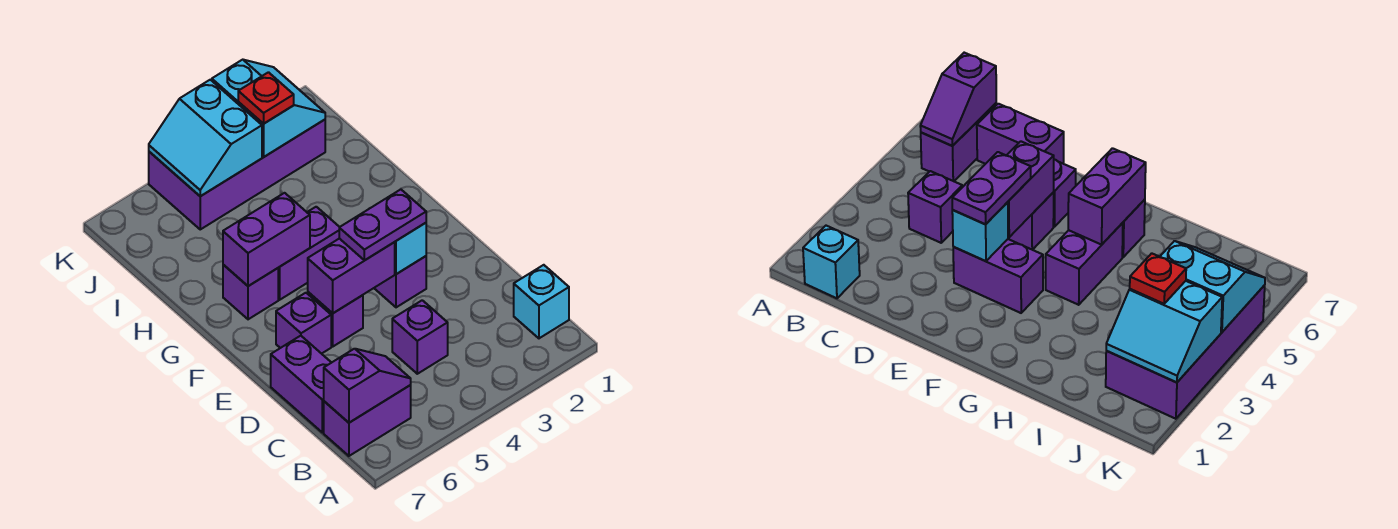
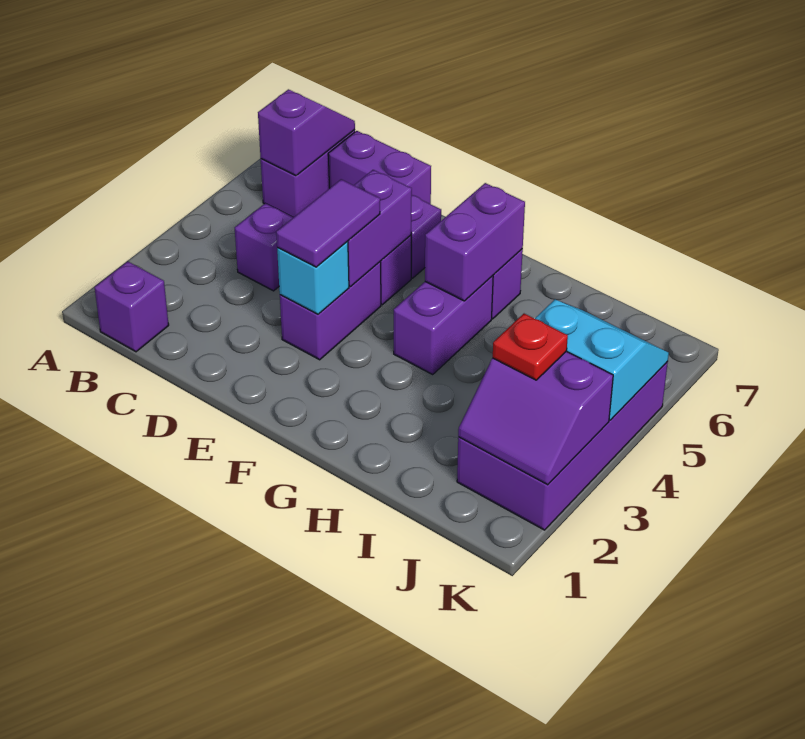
cyan 1x1 brick [514,265,569,338] -> purple 1x1 brick [94,261,169,352]
purple 1x2 slope [324,349,411,423] -> purple 1x2 slope turned to [258,89,355,176]
purple 1x2 brick [374,256,426,307] -> purple 1x2 brick turned to [280,262,381,360]
purple 1x2 plate [339,190,426,260] -> purple 1x2 tile [276,179,380,267]
cyan 2x2 slope [212,60,325,157] -> purple 2x2 slope [458,351,613,485]

